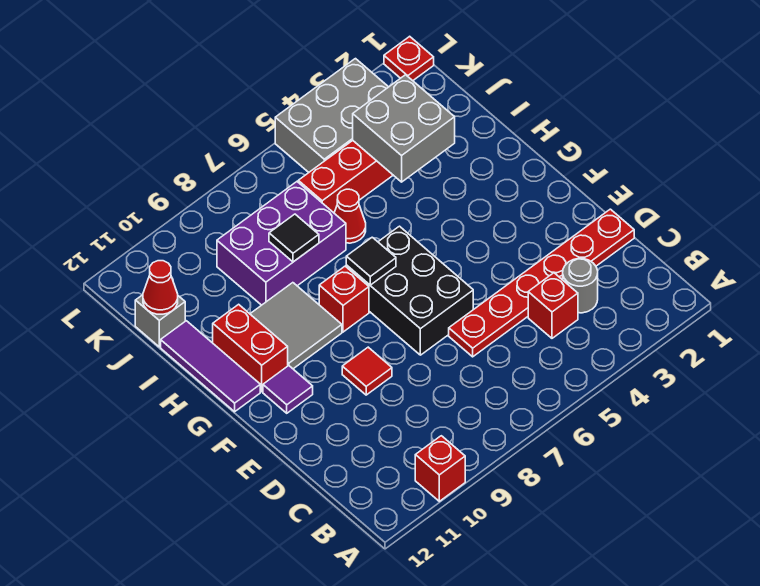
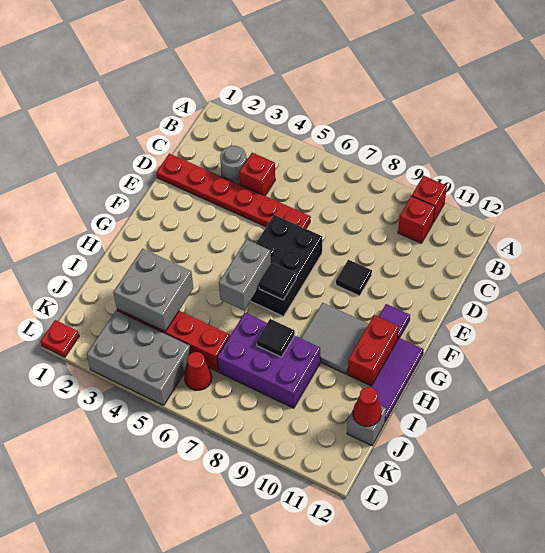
red 1x1 tile [342,347,392,395] -> black 1x1 tile [336,260,372,296]
none -> grey 1x2 brick [219,239,271,310]
red 1x1 brick [319,266,369,332] -> red 1x1 brick moved to [398,196,435,243]
red 1x1 cone [334,189,366,243] -> red 1x1 cone moved to [184,352,212,390]

